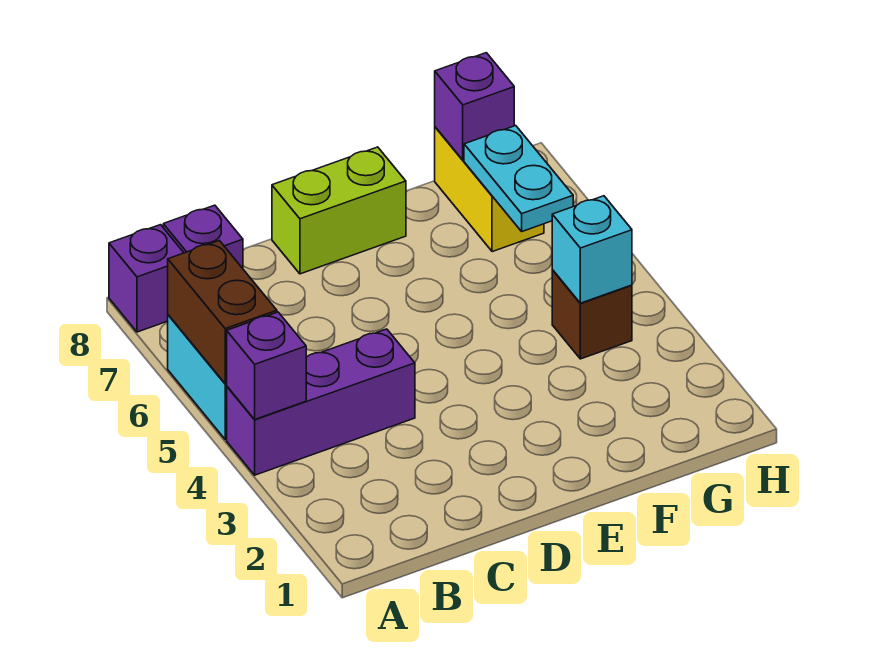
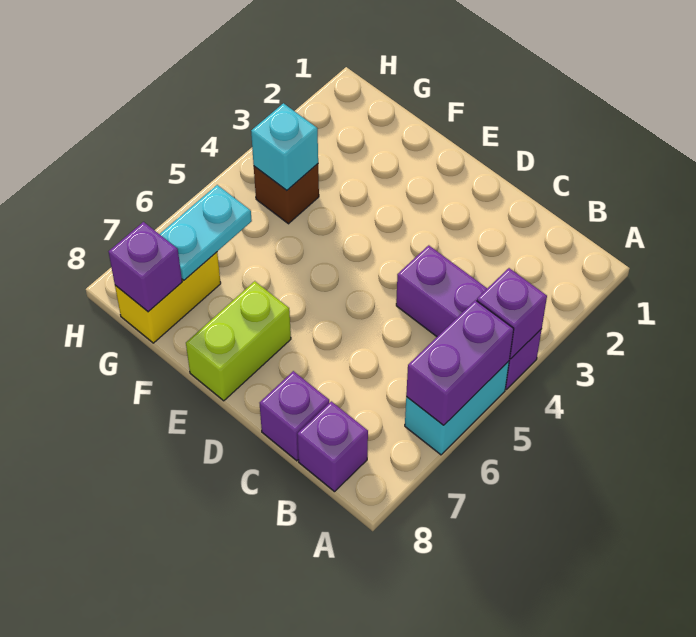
brown 1x2 brick [168,241,277,384] -> purple 1x2 brick [406,300,514,425]
purple 1x1 brick [109,225,184,332] -> purple 1x1 brick moved to [260,371,329,461]
lime 1x2 brick [272,147,406,274] -> lime 1x2 brick turned to [186,281,291,401]

